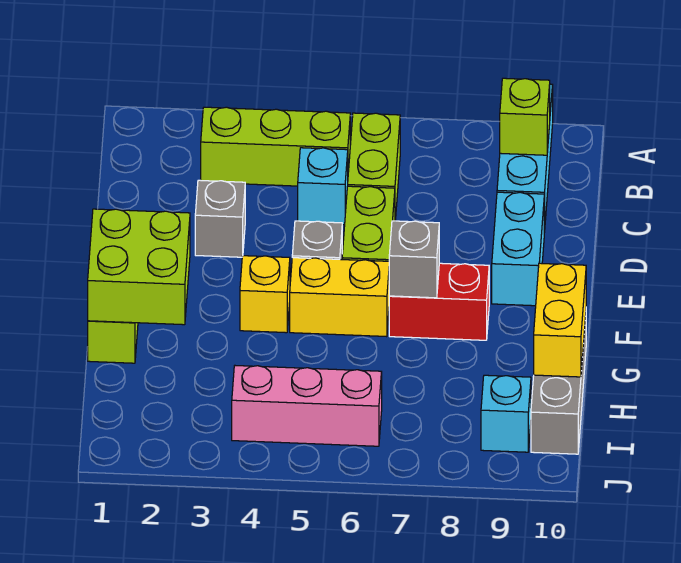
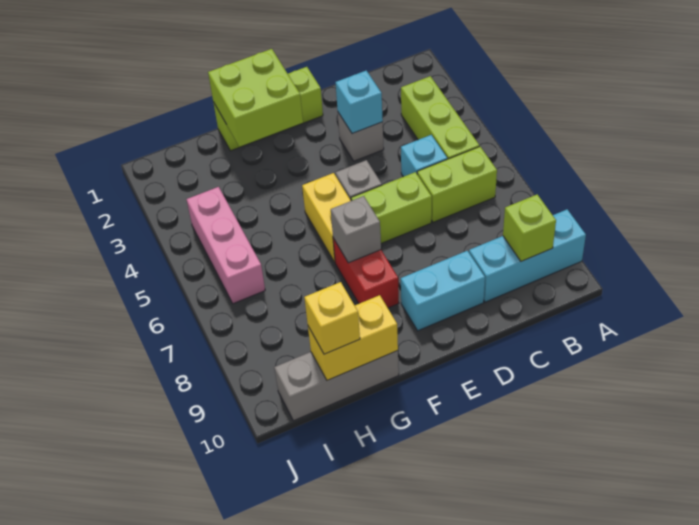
yellow 1x1 brick [240,256,290,333] -> yellow 1x1 brick moved to [304,282,360,354]
cyan 1x1 brick [481,375,531,452] -> cyan 1x1 brick moved to [336,71,383,134]

